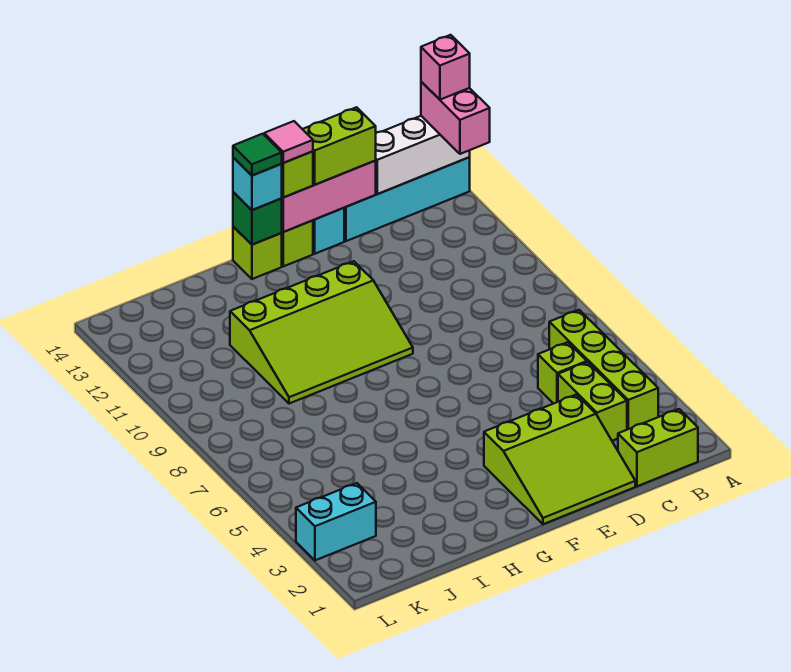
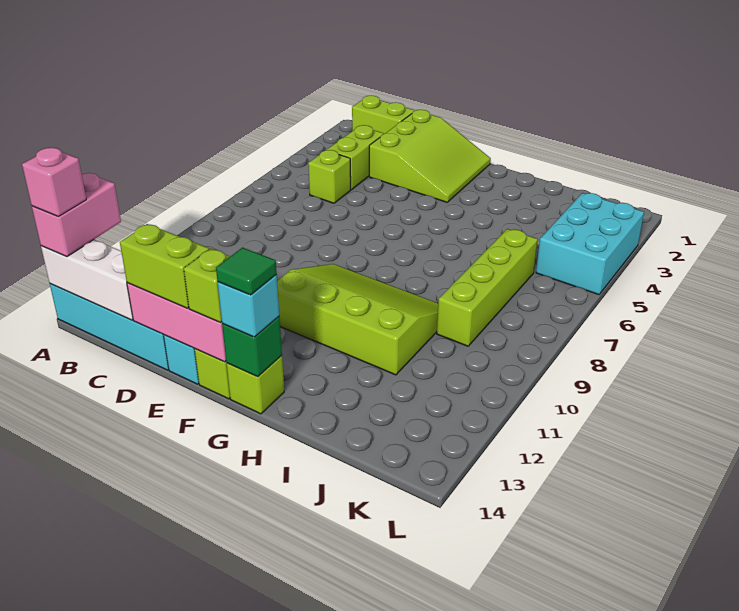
lime 1x4 brick [549,310,658,430] -> lime 1x4 brick moved to [437,229,538,346]
lime 3x3 slope [484,395,635,524] -> lime 3x3 slope turned to [369,110,491,202]
pink 1x1 tile [264,121,313,163] -> none
cyan 1x2 brick [296,483,376,560] -> cyan 2x3 brick [536,193,644,295]

